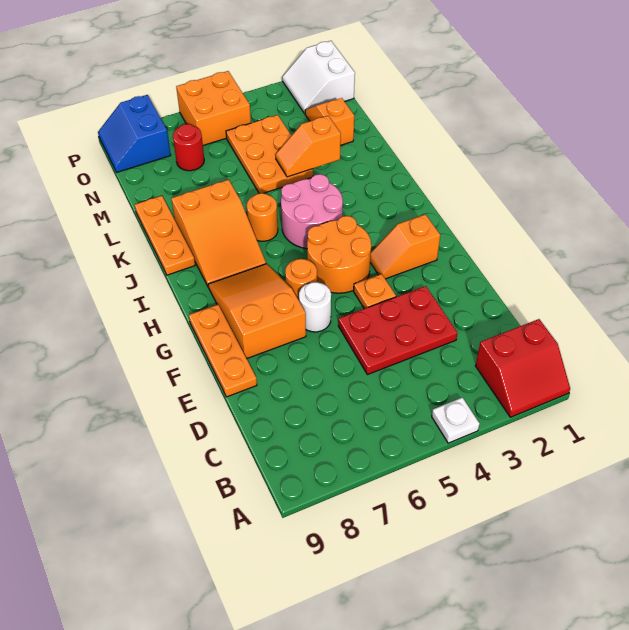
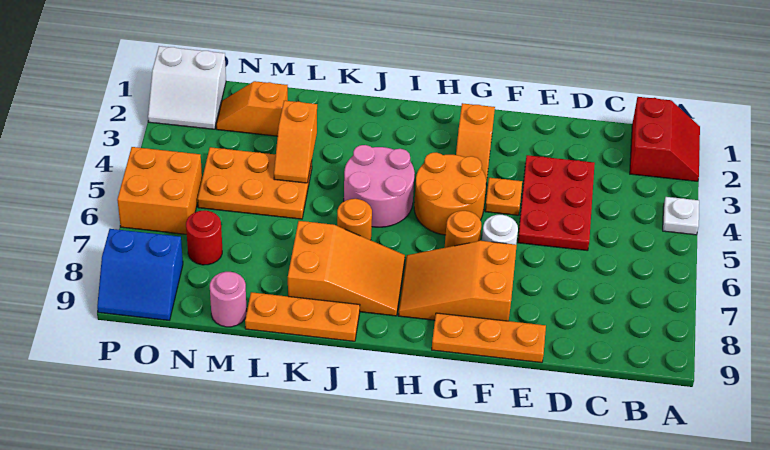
none -> pink 1x1 round brick [210,272,247,327]

